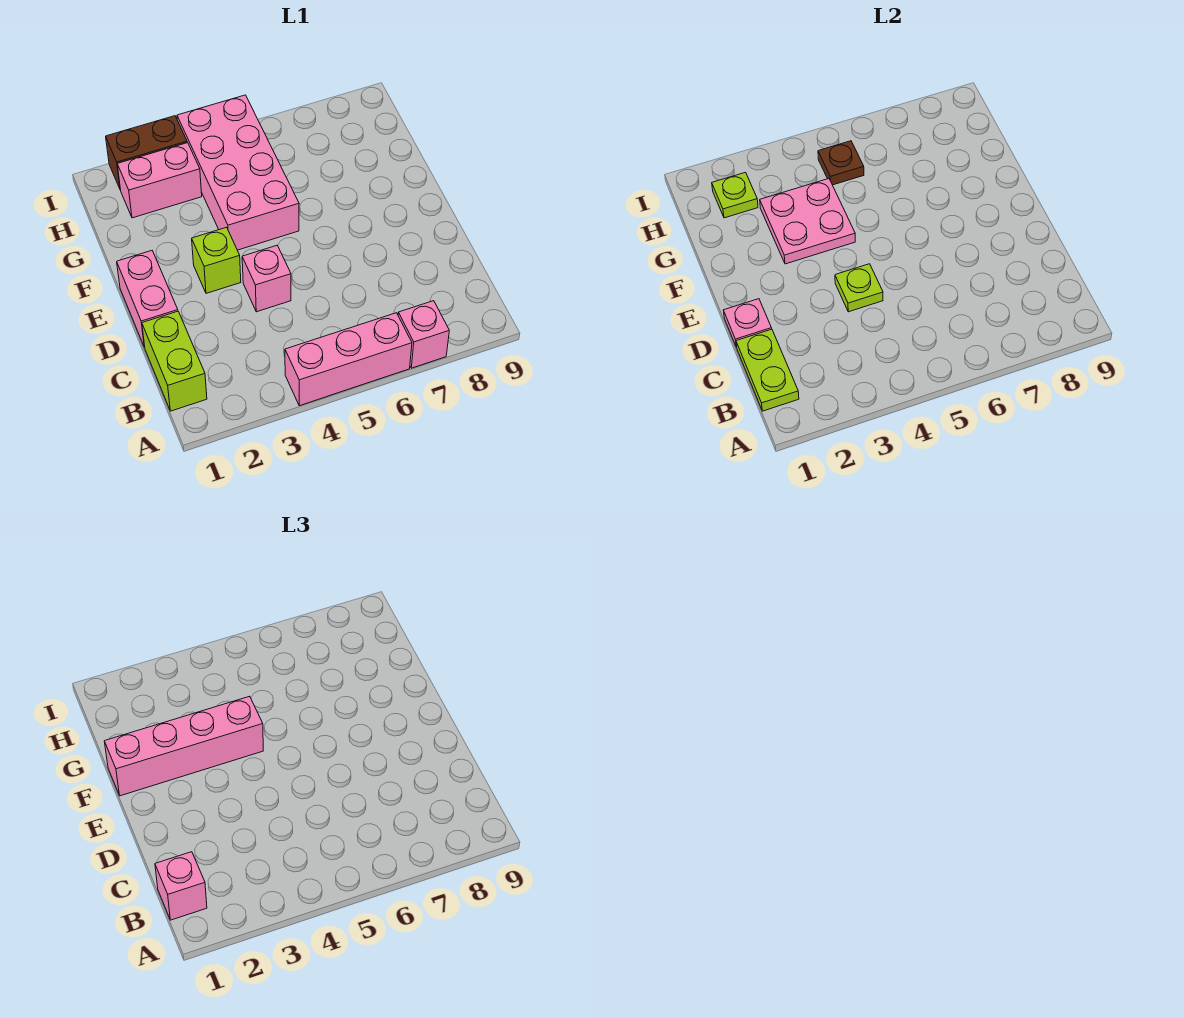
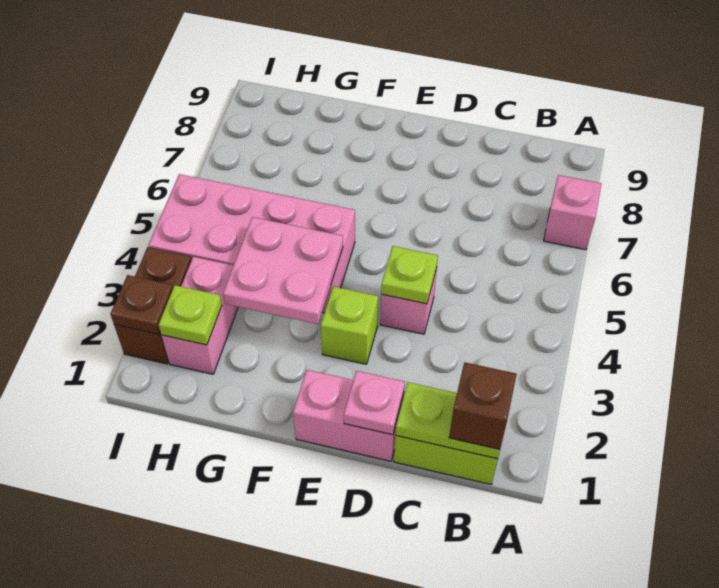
pink 1x3 brick [285,313,412,406] -> none
pink 1x1 brick [155,852,207,920] -> brown 1x1 brick [449,362,517,449]
pink 1x4 brick [104,696,263,796] -> none
brown 1x1 plate [818,141,864,185] -> brown 1x1 plate moved to [110,275,173,334]

